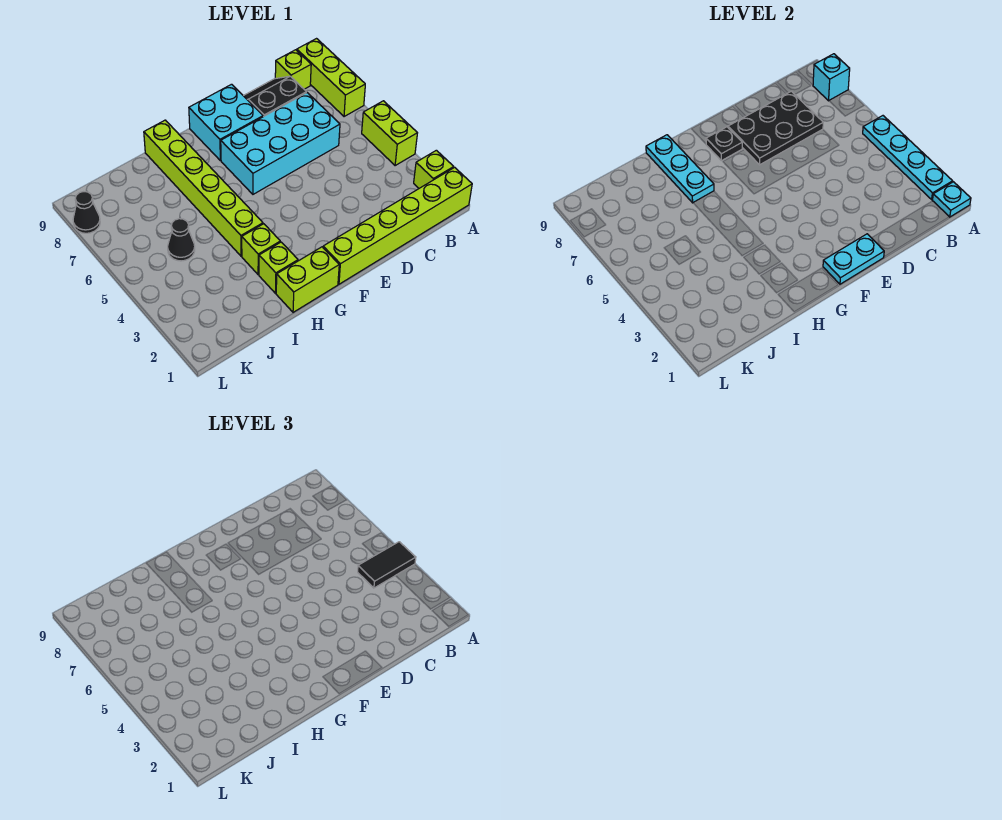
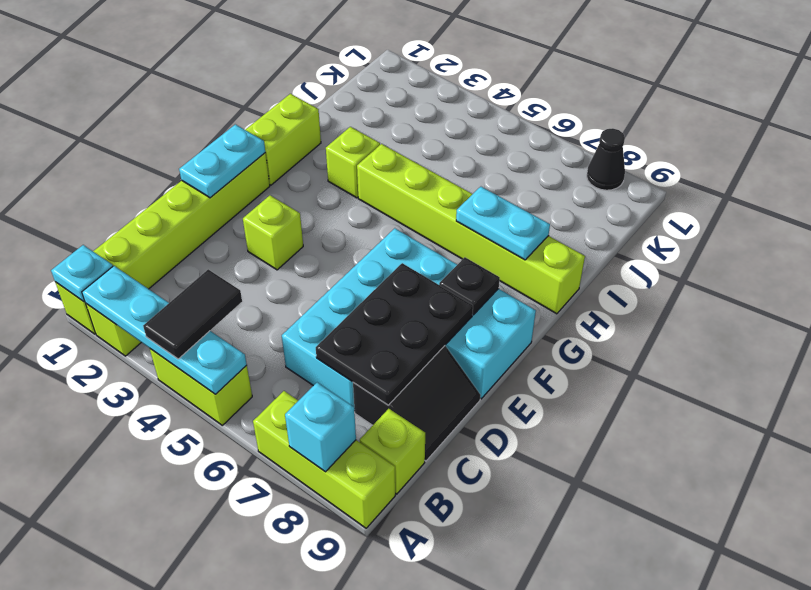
lime 1x1 brick [259,242,298,293] -> lime 1x1 brick moved to [243,195,303,270]
cyan 1x3 plate [646,135,714,203] -> cyan 1x2 plate [456,187,550,260]
black 1x1 cone [168,219,195,261] -> none

